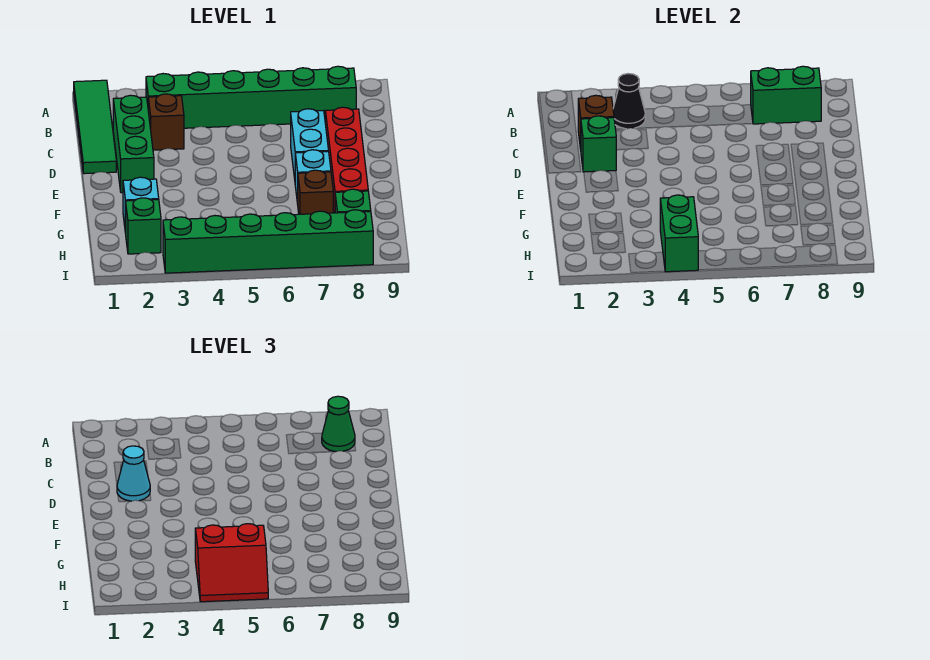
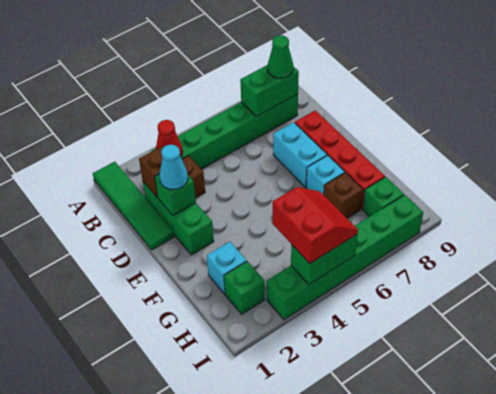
black 1x1 cone [613,74,645,129] -> red 1x1 cone [156,120,183,157]
green 1x2 brick [660,195,698,272] -> green 1x2 brick turned to [291,234,358,284]
red 2x2 slope [195,524,268,602] -> red 2x2 slope turned to [272,187,358,263]

